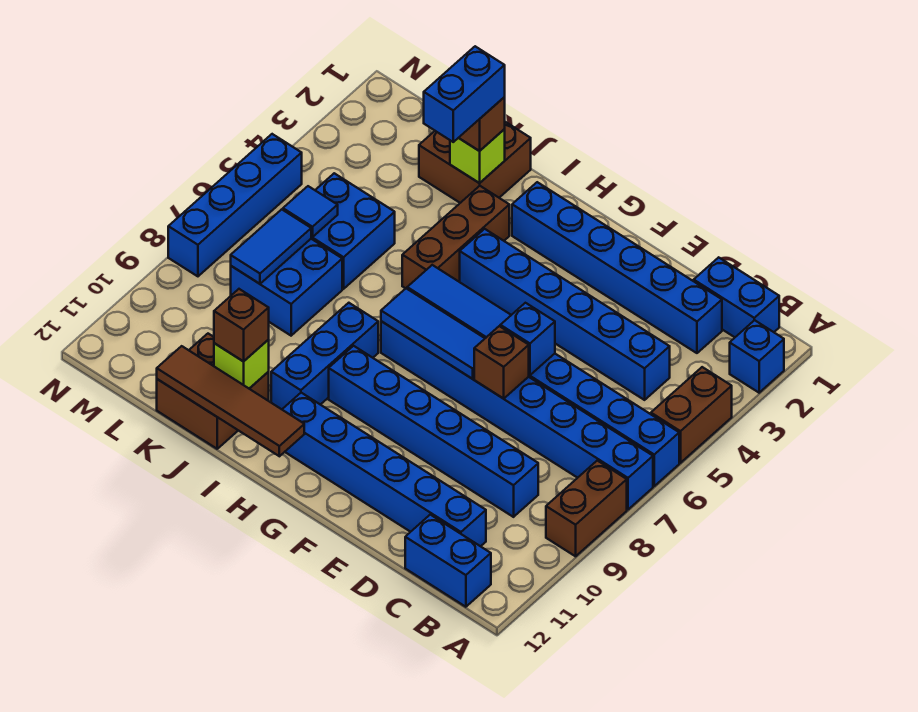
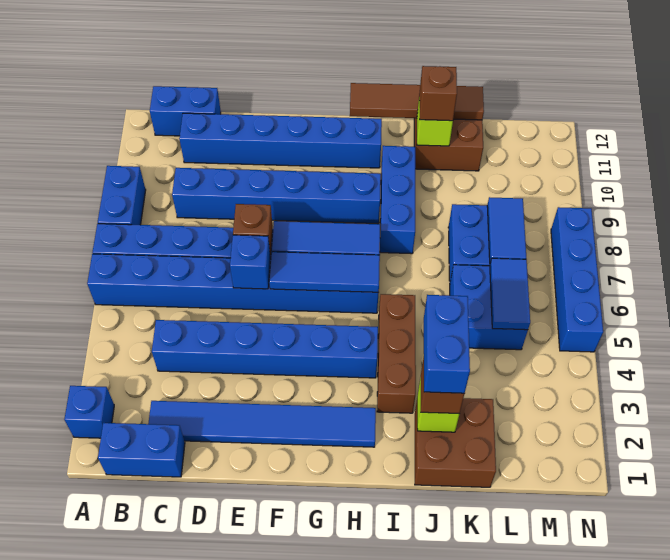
brown 1x2 brick [651,367,732,463] -> none
brown 1x2 brick [546,461,627,556] -> blue 1x2 brick [98,166,146,225]
blue 1x6 brick [512,182,722,353] -> blue 1x6 tile [148,401,376,447]
blue 1x1 tile [283,186,338,237] -> blue 1x2 tile [490,258,530,330]

